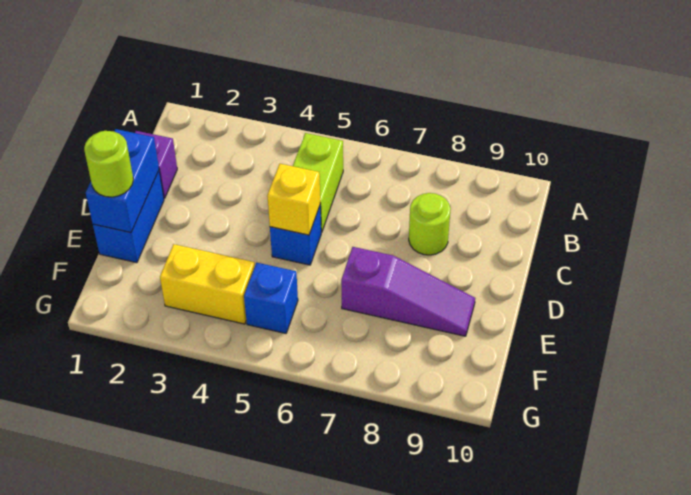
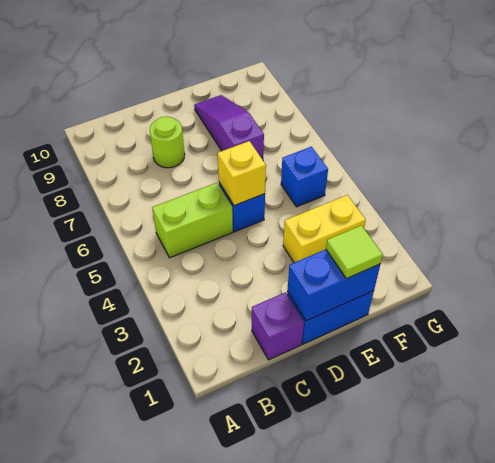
lime 1x1 round brick [84,131,133,197] -> lime 1x1 tile [326,225,383,279]
yellow 1x2 brick [160,244,255,324] -> yellow 1x2 brick turned to [283,195,366,263]

